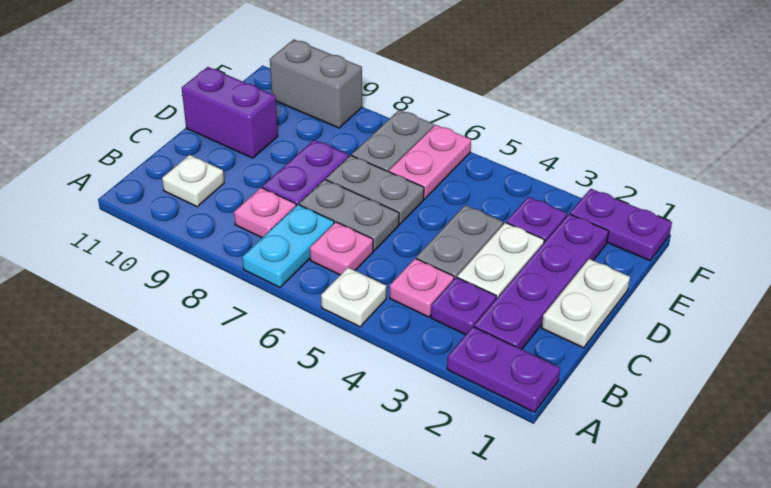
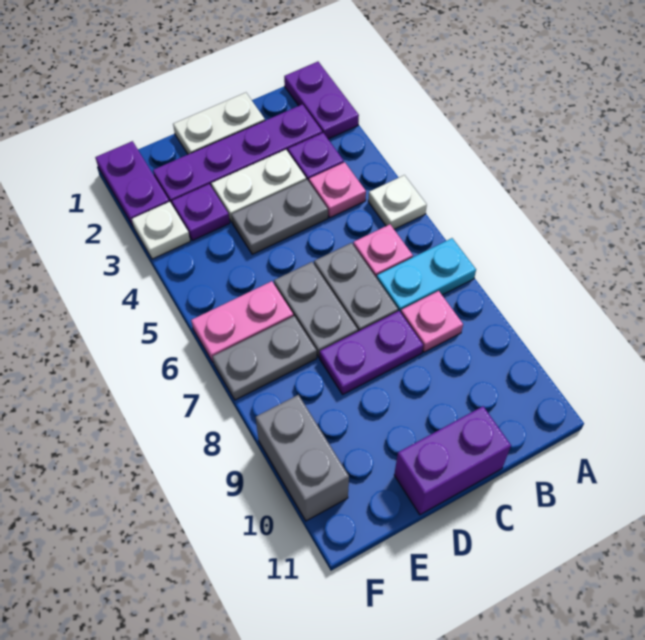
white 1x1 plate [162,155,224,207] -> white 1x1 plate moved to [132,202,190,259]
purple 1x2 brick [182,67,278,158] -> purple 1x2 brick turned to [394,406,511,515]

